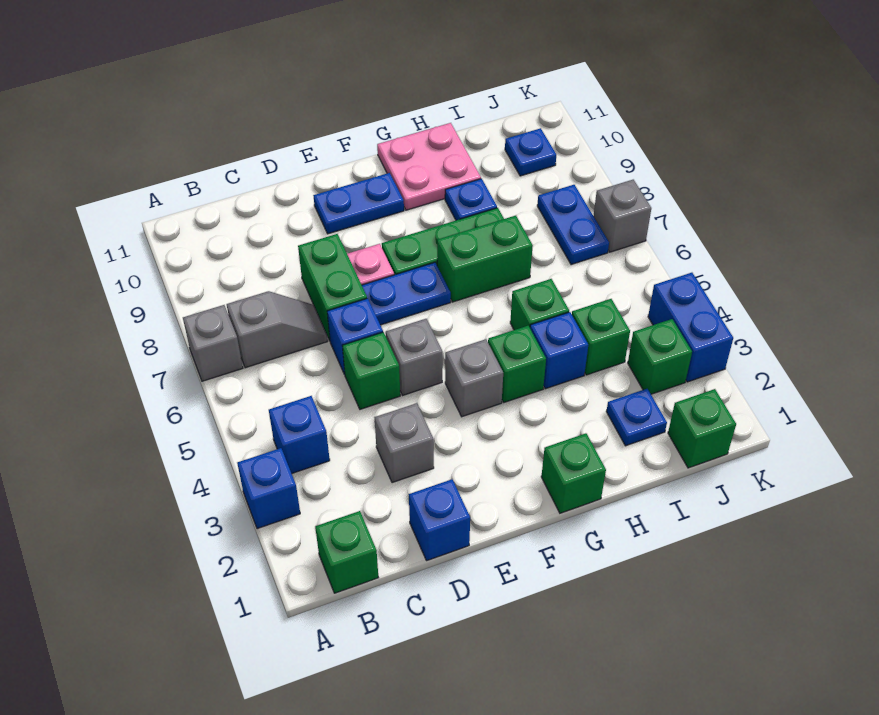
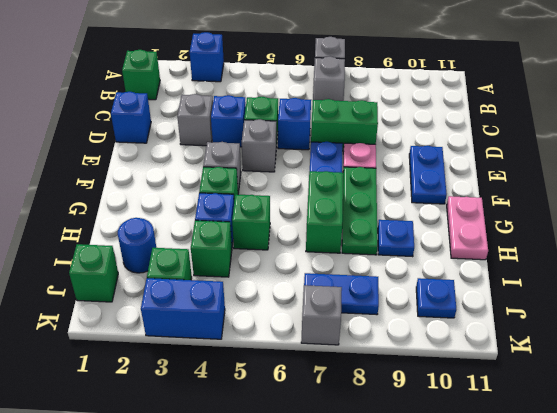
blue 1x1 brick [269,396,330,473] -> blue 1x1 brick moved to [211,95,246,147]
green 1x1 brick [541,433,606,513] -> none
pink 2x2 plate [377,123,481,210] -> pink 1x2 plate [447,196,488,260]
blue 1x1 plate [606,389,667,446] -> blue 1x1 round brick [118,218,156,273]

